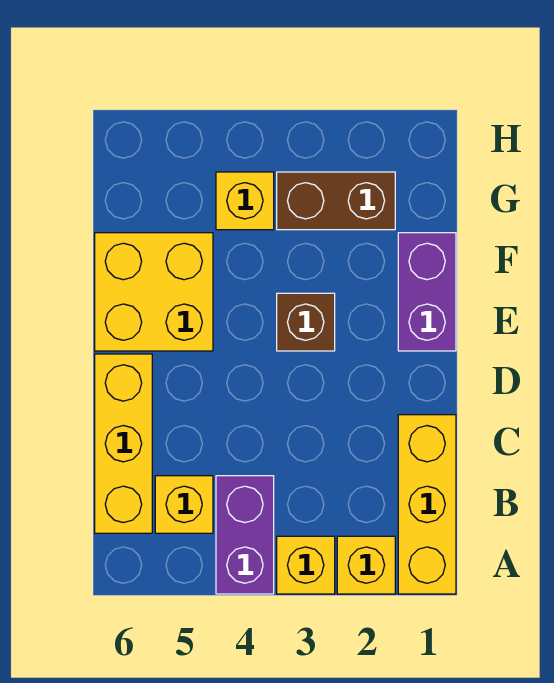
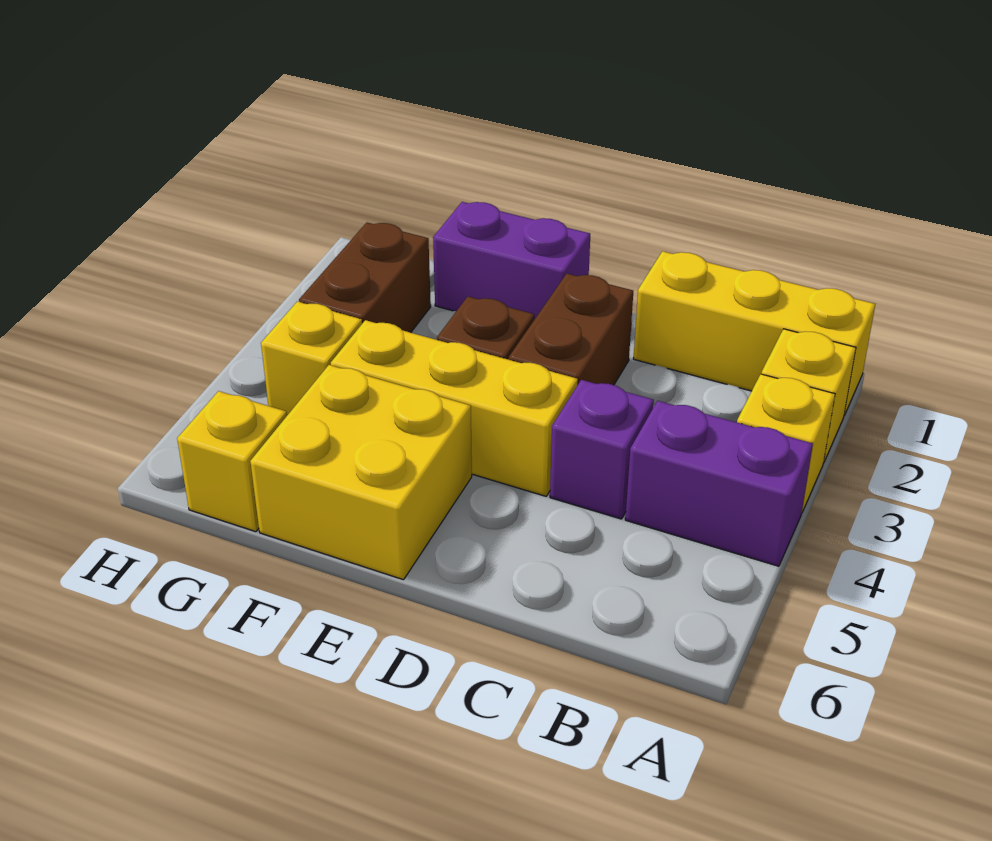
yellow 1x1 brick [155,476,213,533] -> yellow 1x1 brick moved to [177,391,287,532]
yellow 1x3 brick [95,354,152,533] -> yellow 1x3 brick moved to [331,320,578,496]
none -> purple 1x1 brick [550,380,654,519]
none -> brown 1x2 brick [509,274,633,385]

